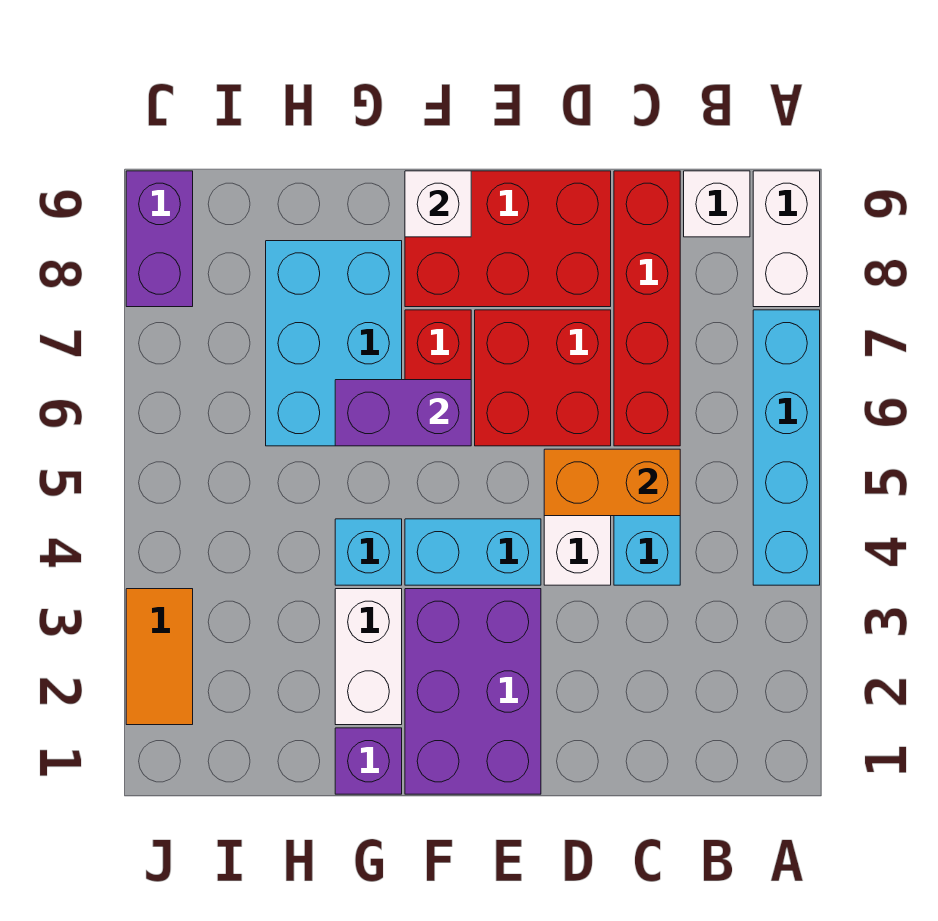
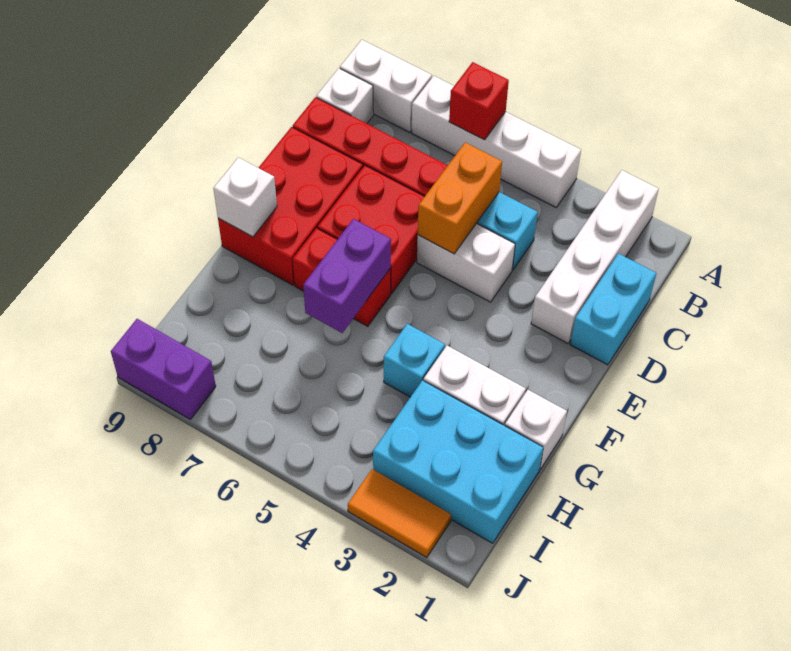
none -> white 1x4 brick [531,170,659,343]
cyan 1x4 brick [753,310,820,585] -> white 1x4 brick [412,76,581,207]
none -> red 1x1 brick [449,62,509,140]
purple 2x3 brick [405,589,541,794] -> none
cyan 1x2 brick [405,519,541,585] -> cyan 1x2 brick moved to [570,254,656,365]
purple 1x1 brick [335,728,402,794] -> white 1x1 brick [505,390,567,469]
cyan 2x3 brick [266,241,402,446] -> cyan 2x3 brick moved to [373,380,543,543]

